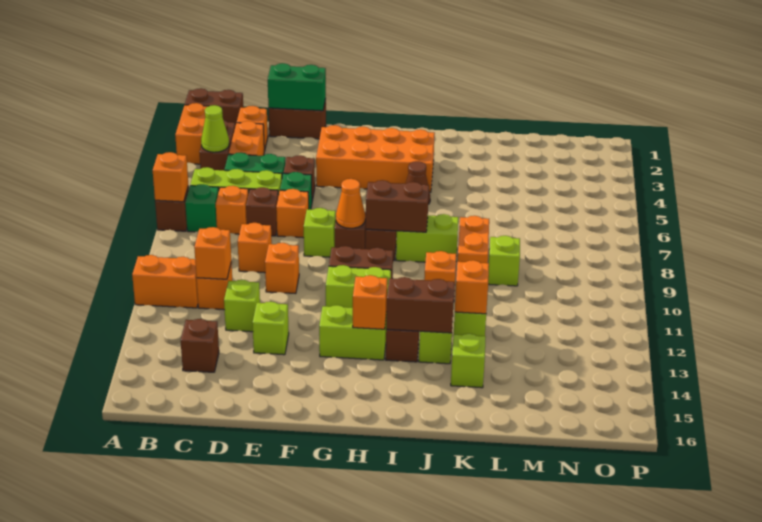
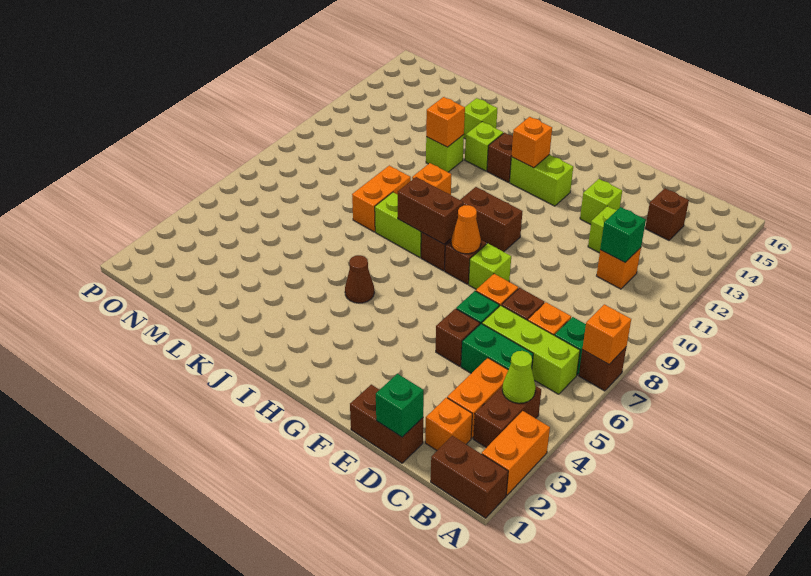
orange 1x2 brick [132,255,198,308] -> none
orange 1x1 brick [194,227,231,279] -> green 1x1 brick [600,207,646,262]
green 1x2 brick [268,63,326,111] -> green 1x1 brick [376,374,424,437]
orange 1x1 brick [238,223,272,273] -> none
orange 1x1 brick [265,243,299,294] -> none
orange 2x4 brick [316,125,435,192] -> none
lime 1x2 brick [326,265,391,308] -> none
brown 1x2 brick [386,277,455,333] -> none
lime 1x1 brick [488,236,520,286] -> none

